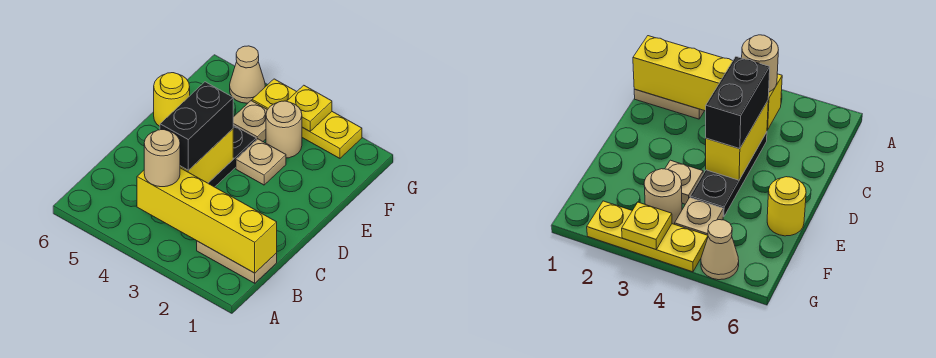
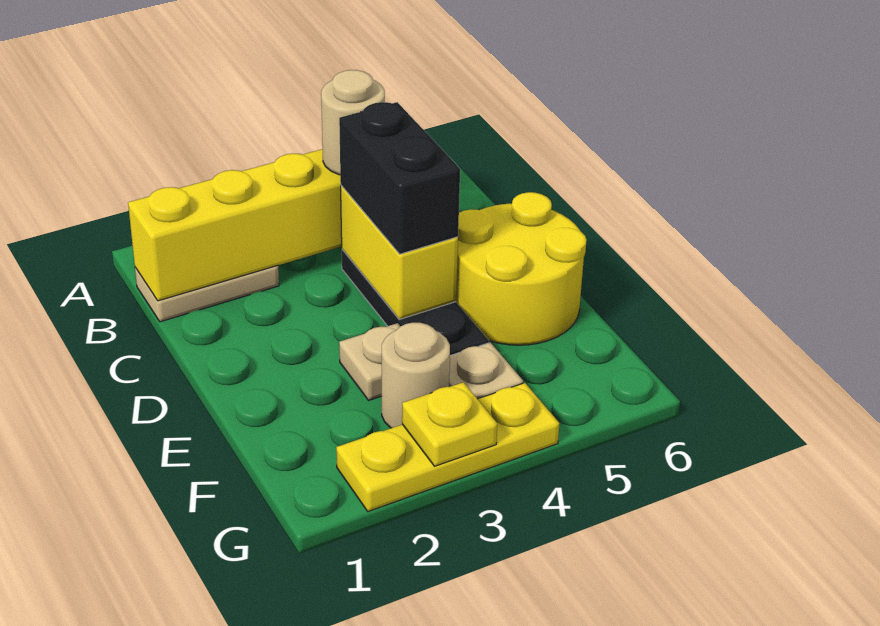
yellow 1x1 round brick [154,73,190,126] -> yellow 2x2 round brick [456,192,587,345]
tan 1x1 cone [230,46,265,103] -> none

